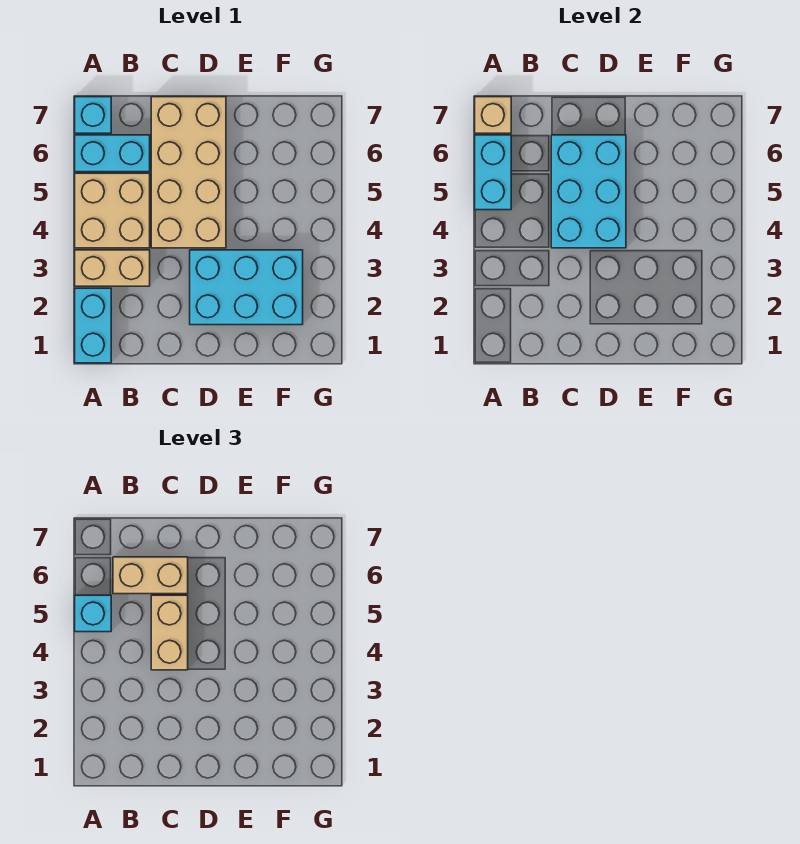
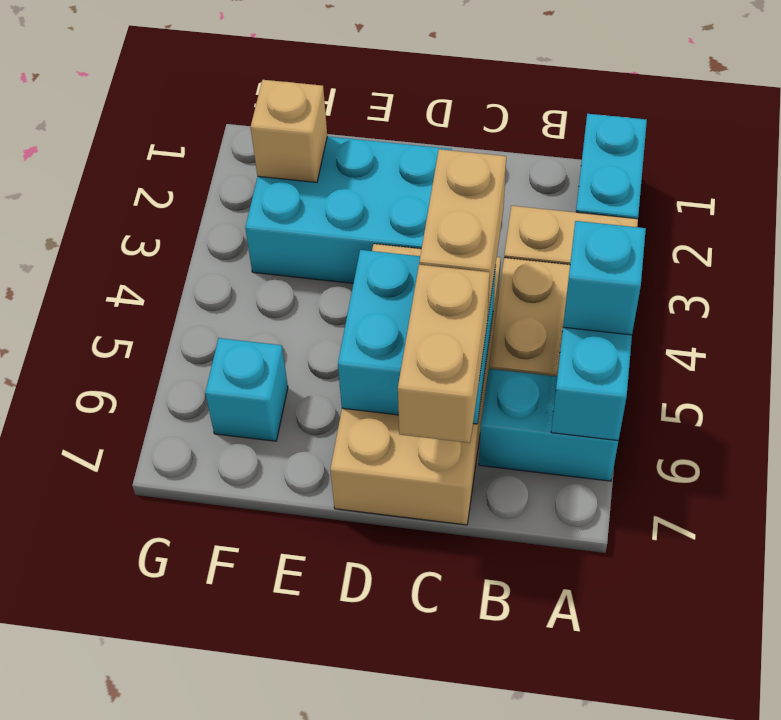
cyan 1x1 brick [75,97,111,133] -> cyan 1x1 brick moved to [205,338,288,441]
tan 1x1 brick [475,97,511,133] -> tan 1x1 brick moved to [250,80,327,182]
tan 1x2 brick [113,557,188,594] -> tan 1x2 brick turned to [398,265,490,443]
cyan 2x3 brick [551,135,626,248] -> cyan 2x2 brick [338,250,496,424]

